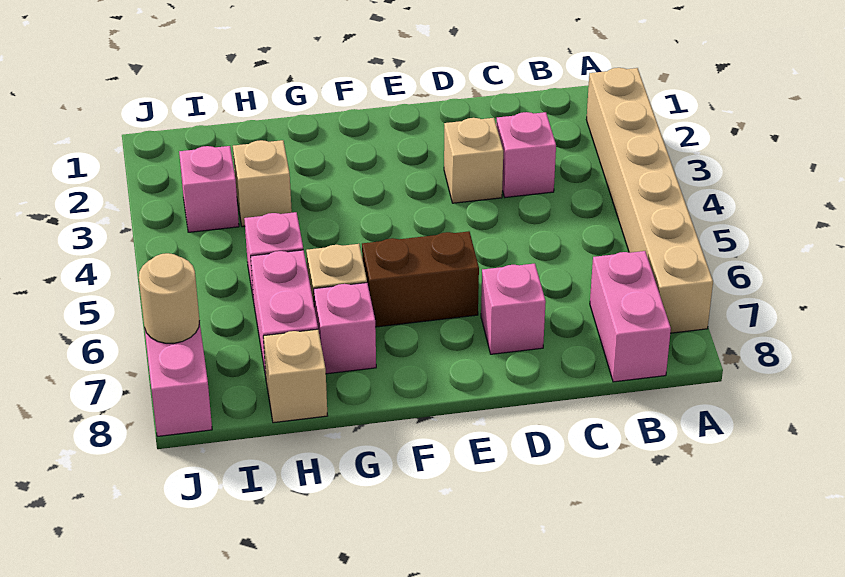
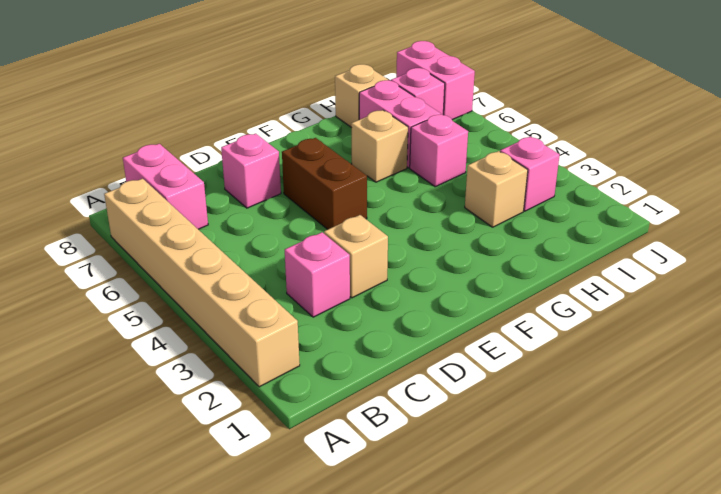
brown 1x2 brick [362,231,479,327] -> brown 1x2 brick turned to [282,138,367,229]
pink 1x1 brick [314,283,376,374] -> pink 1x1 brick moved to [391,68,445,115]
tan 1x1 round brick [139,253,200,343] -> none

